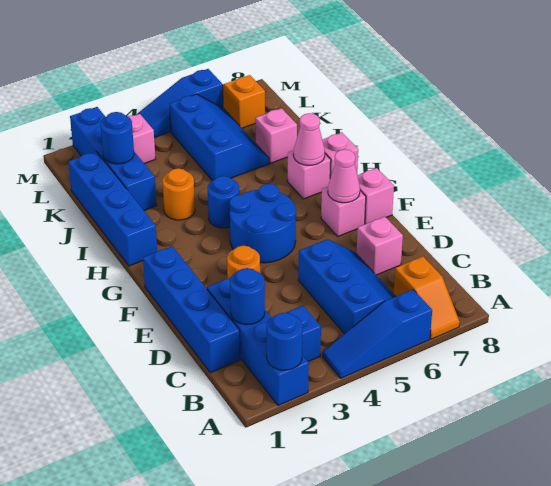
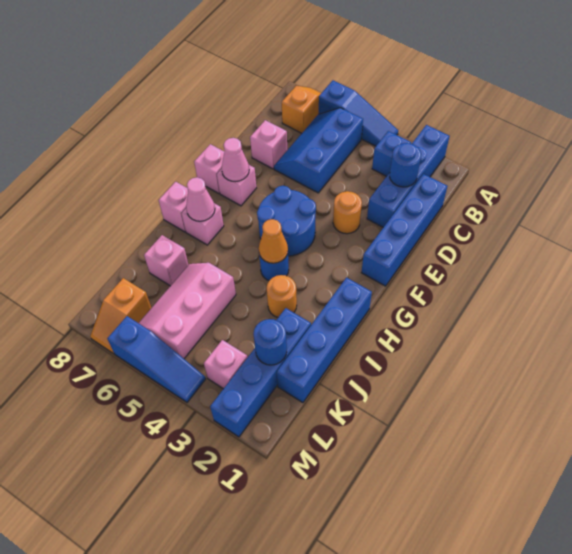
blue 1x1 round brick [267,313,302,370] -> none
none -> orange 1x1 cone [259,219,288,263]
blue 2x3 slope [169,94,269,181] -> pink 2x3 slope [139,263,236,359]

